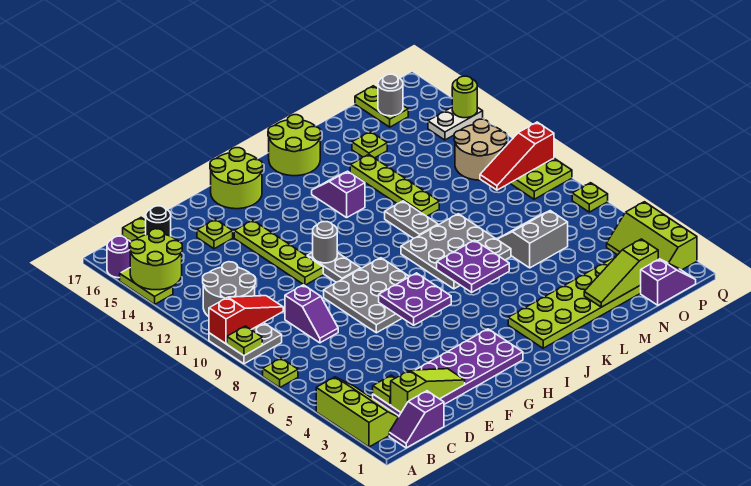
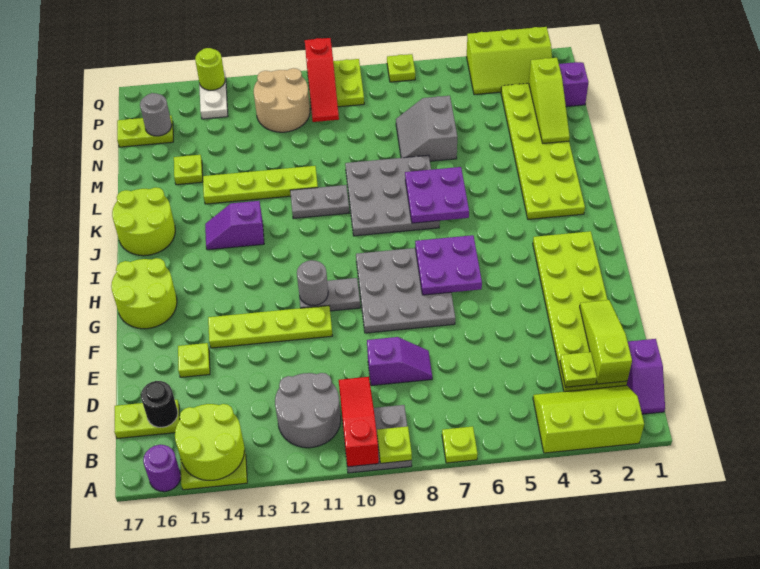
purple 2x6 plate [373,329,523,416] -> lime 2x6 plate [533,231,627,392]

